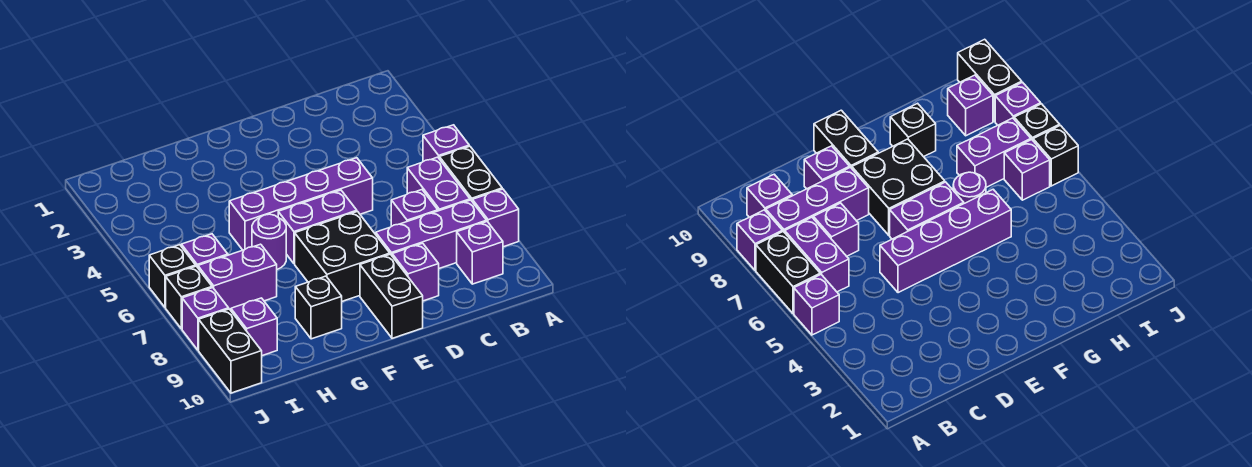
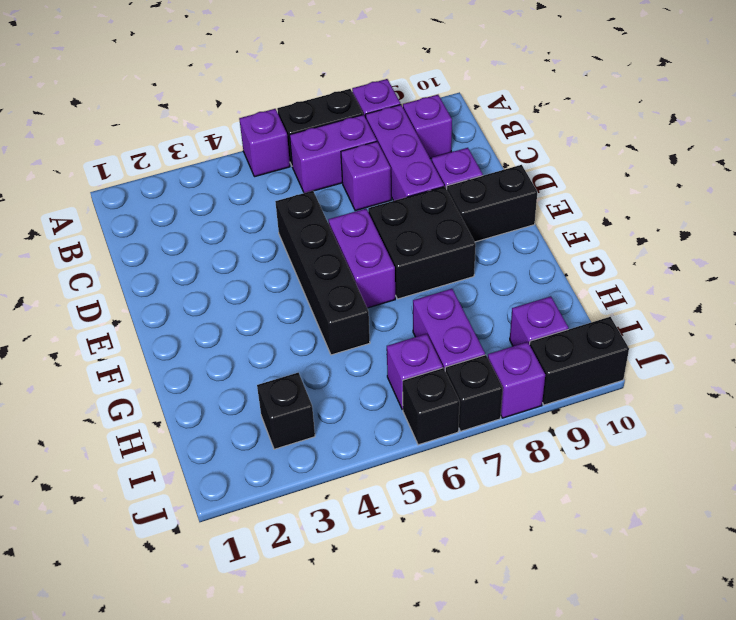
purple 1x4 brick [229,158,373,250] -> black 1x4 brick [275,191,370,355]
purple 1x1 round brick [252,214,286,269] -> none
black 1x1 brick [295,276,342,339] -> black 1x1 brick moved to [257,373,315,449]

